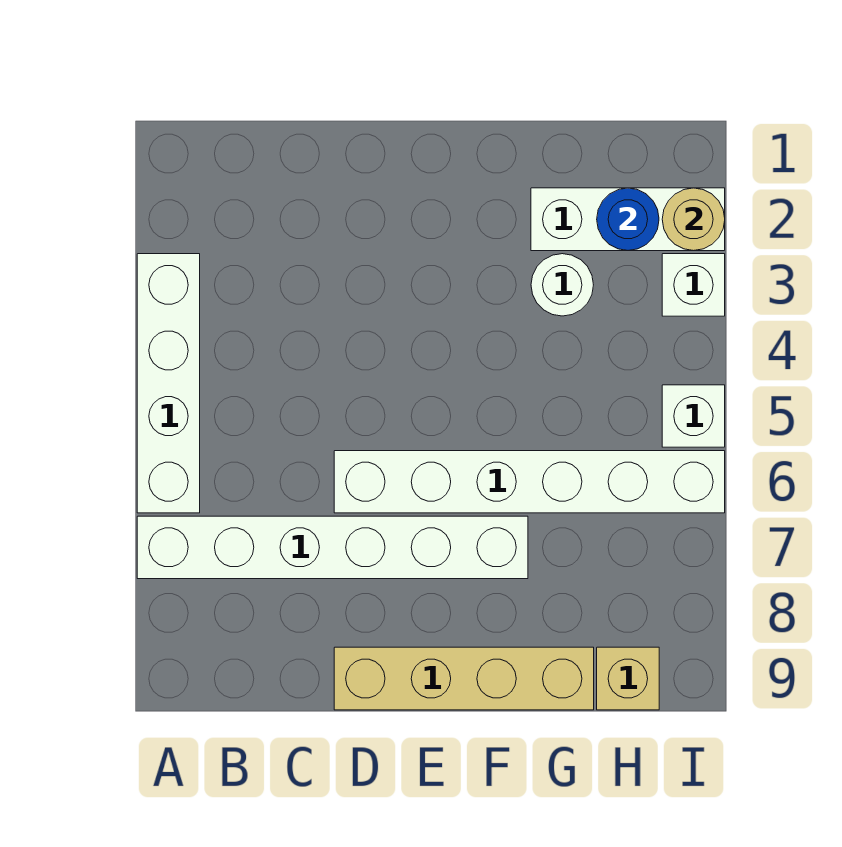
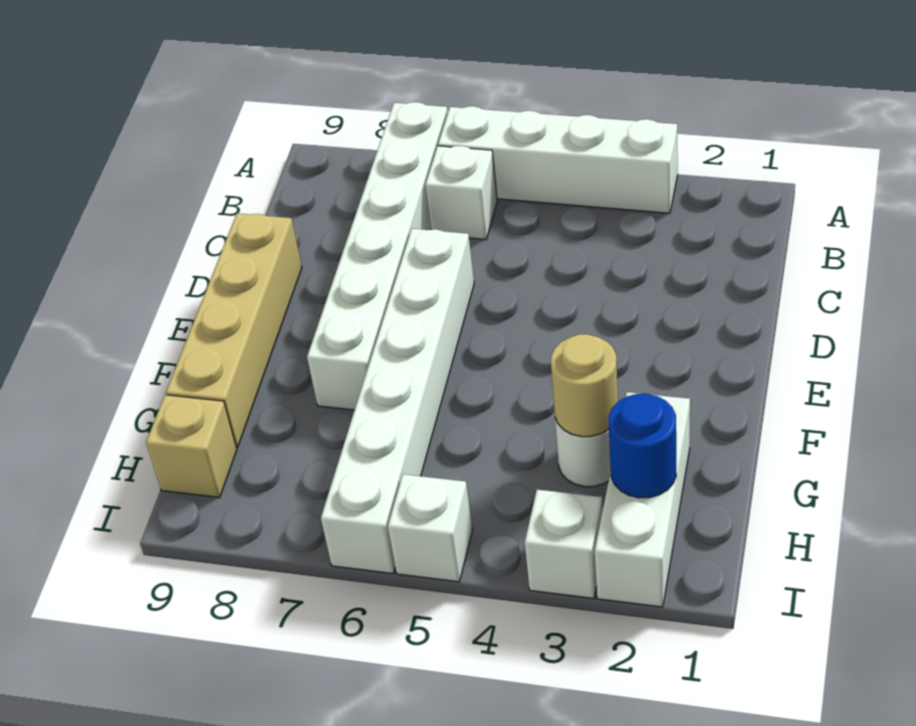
none -> white 1x1 brick [425,146,497,240]
tan 1x1 round brick [662,188,725,251] -> tan 1x1 round brick moved to [551,334,618,437]

